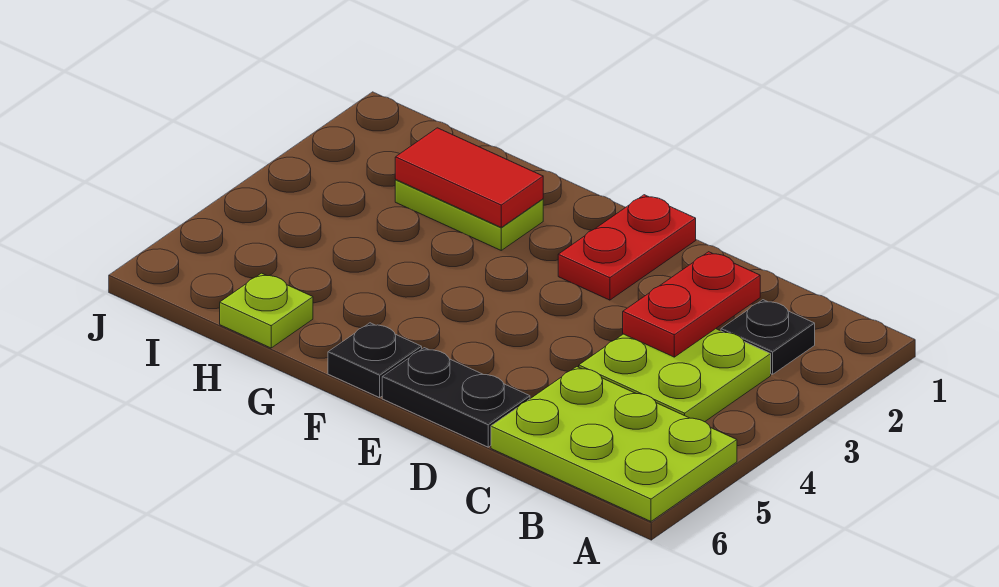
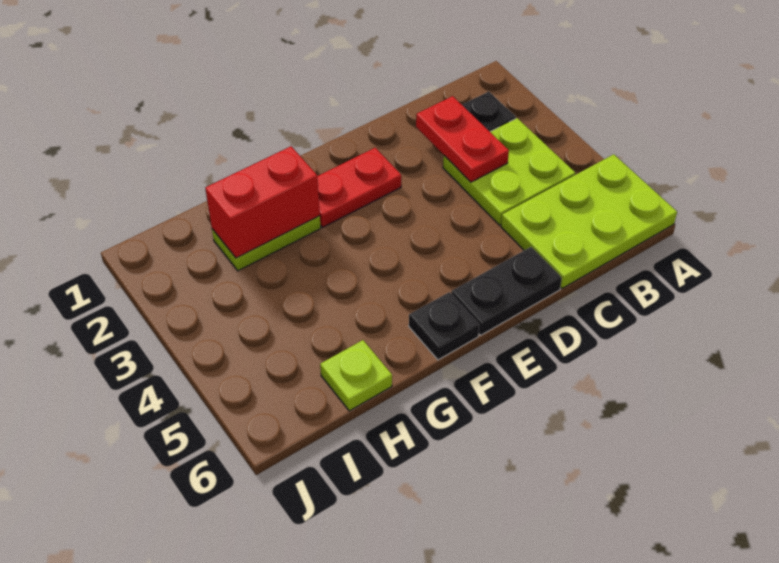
red 1x2 plate [558,195,696,300] -> red 1x2 plate turned to [317,148,401,227]
red 1x2 tile [395,128,543,227] -> red 1x2 brick [205,146,320,258]

